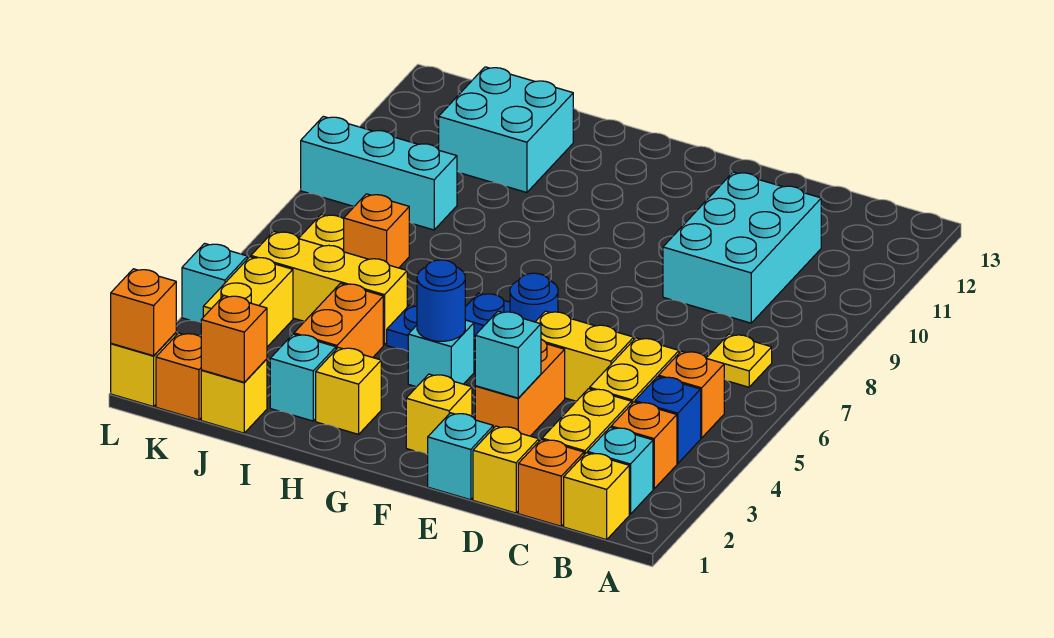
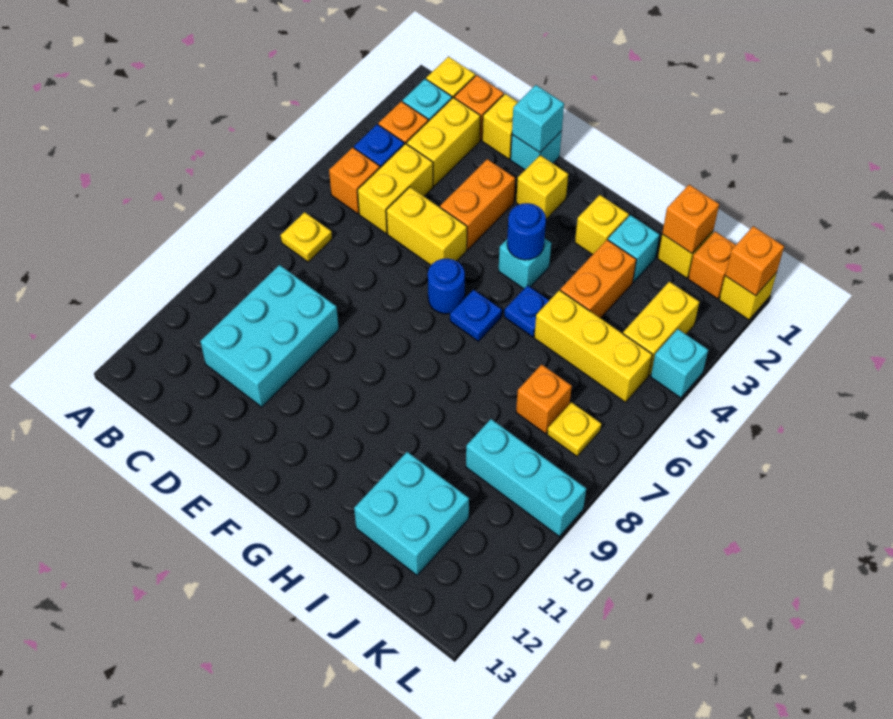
cyan 1x1 brick [475,311,541,398] -> cyan 1x1 brick moved to [512,85,564,152]

